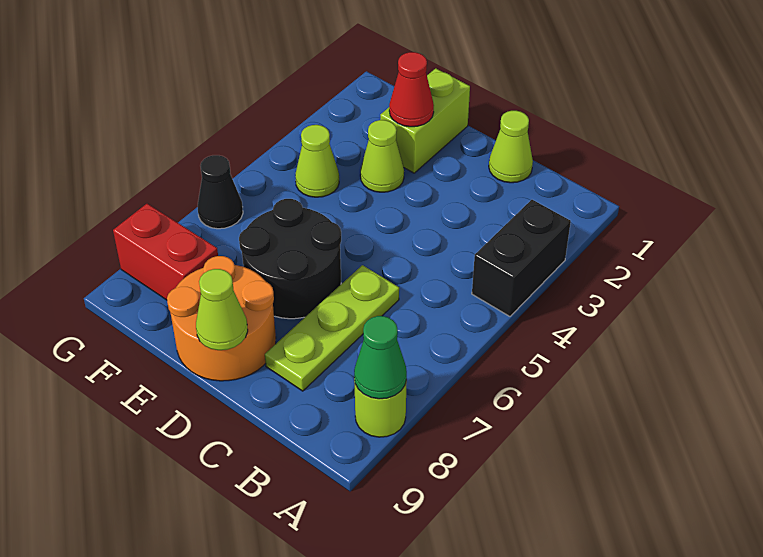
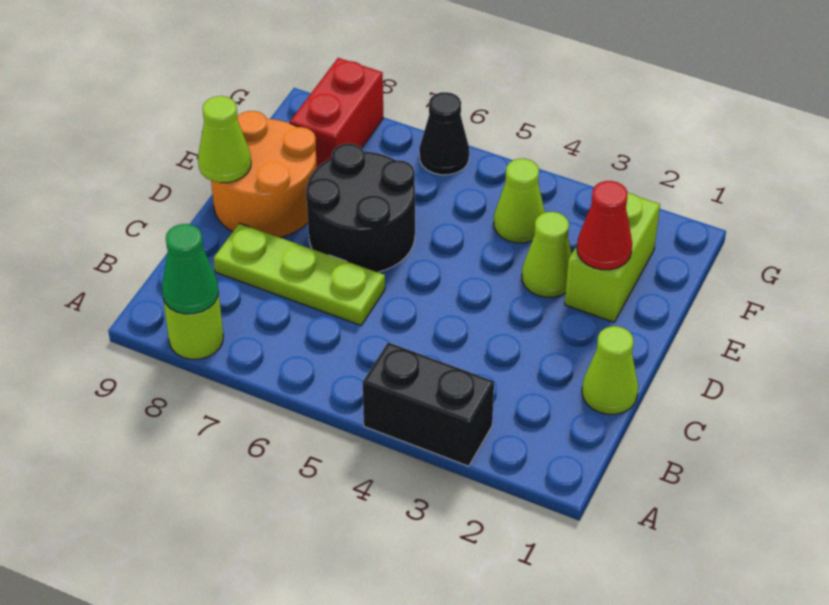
lime 1x2 brick [380,68,470,173] -> lime 1x2 brick turned to [565,193,660,322]

